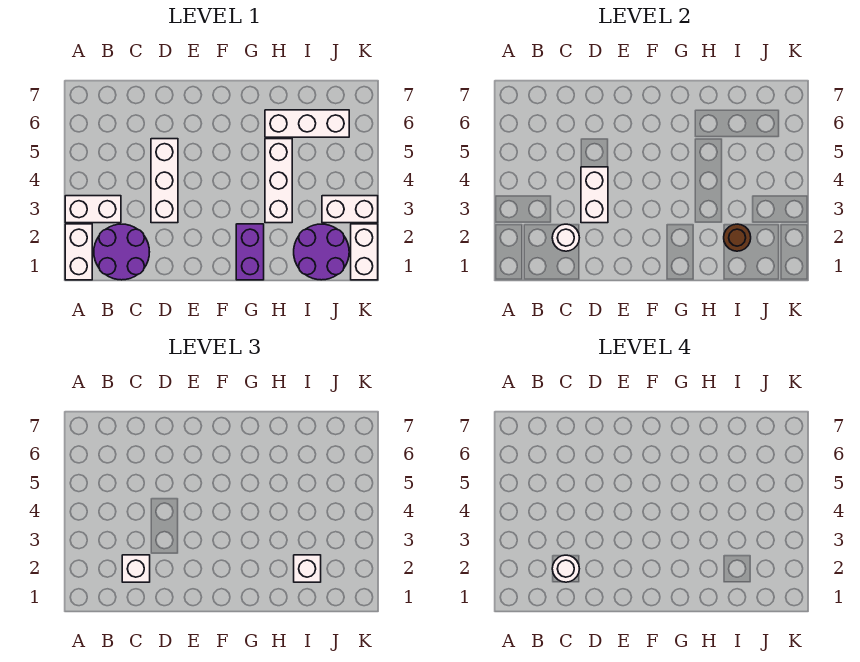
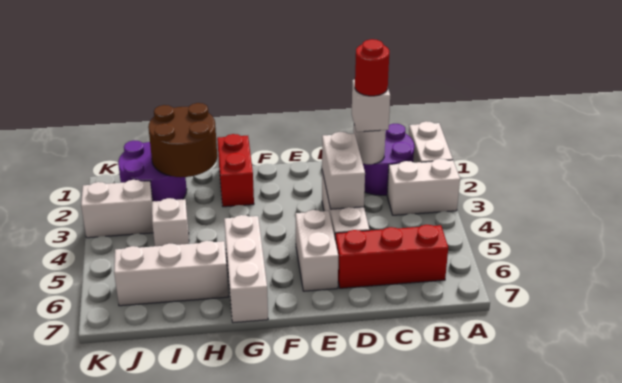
none -> red 1x3 brick [335,225,448,288]
white 1x1 round brick [552,555,579,582] -> red 1x1 round brick [355,39,389,96]
purple 1x2 brick [236,224,264,280] -> red 1x2 brick [217,134,254,207]
white 1x3 brick [265,139,292,223] -> white 1x3 brick moved to [224,215,268,323]
brown 1x1 round brick [724,224,751,251] -> brown 2x2 round brick [148,103,217,177]
white 1x1 brick [294,555,321,582] -> white 1x1 brick moved to [152,198,189,246]
white 1x2 brick [351,224,378,280] -> white 1x2 brick moved to [296,210,338,291]

